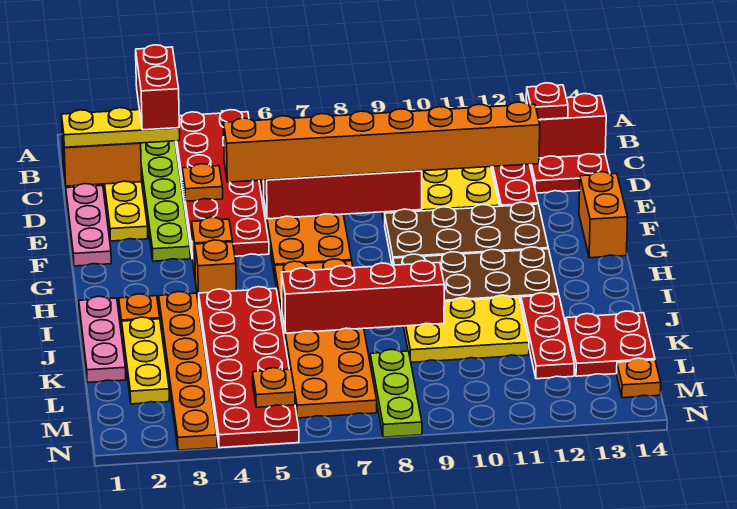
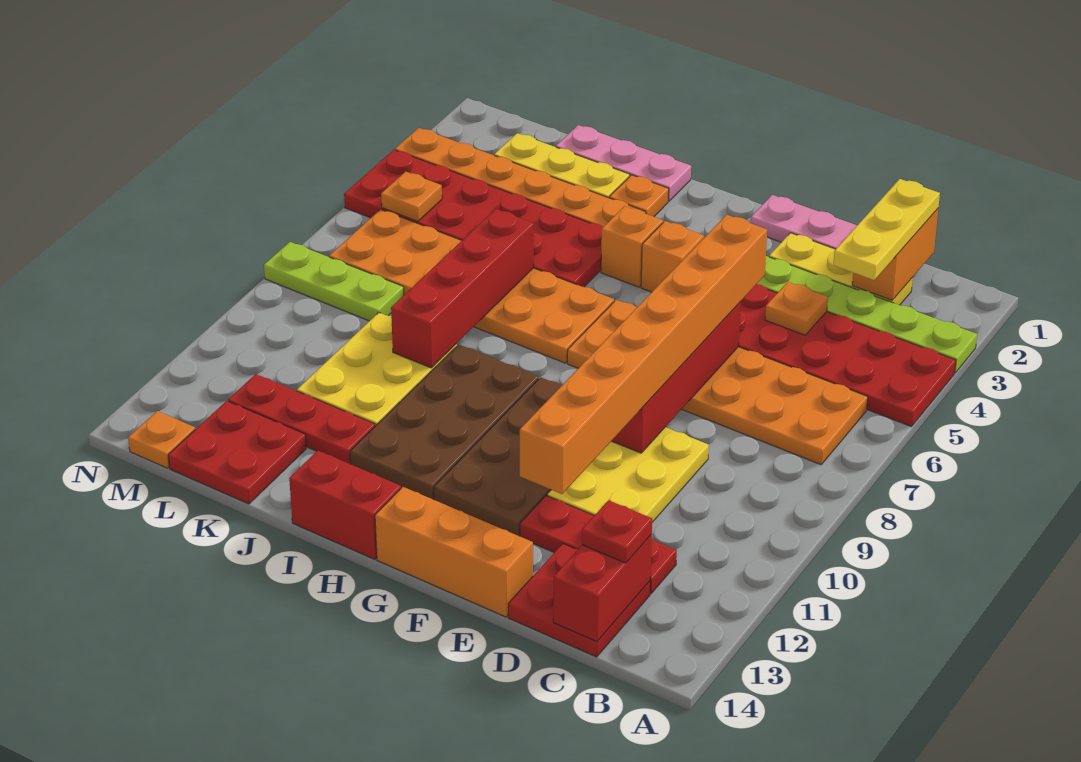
red 1x2 brick [136,45,179,130] -> red 1x2 brick moved to [289,451,401,559]
orange 1x2 brick [579,172,628,258] -> orange 1x3 brick [375,487,533,617]

